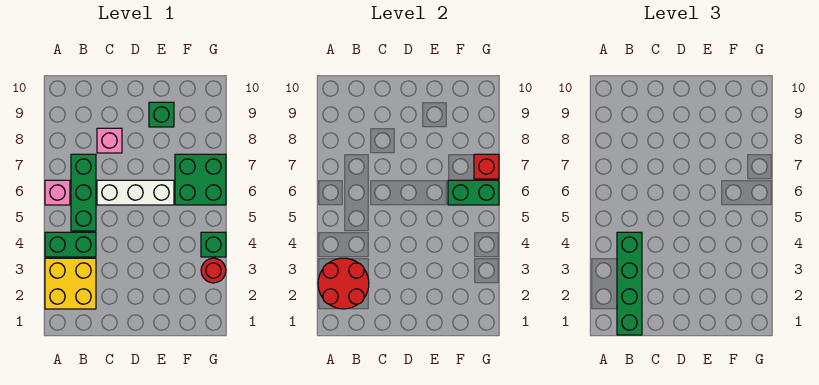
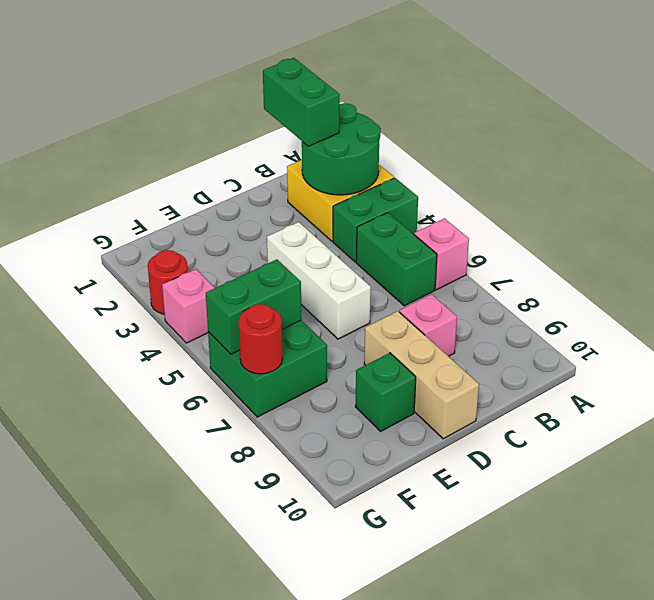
red 2x2 round brick [318,258,369,309] -> green 2x2 round brick [302,103,381,195]
green 1x4 brick [617,232,642,335] -> green 1x2 brick [263,58,340,146]
green 1x3 brick [71,154,96,231] -> green 1x2 brick [356,213,437,306]
white 1x3 brick [97,180,174,205] -> white 1x3 brick turned to [267,222,371,339]
none -> tan 1x3 brick [364,311,479,439]
green 1x1 brick [201,232,226,257] -> pink 1x1 brick [162,269,215,343]
red 1x1 brick [474,154,499,179] -> red 1x1 round brick [238,304,283,374]

